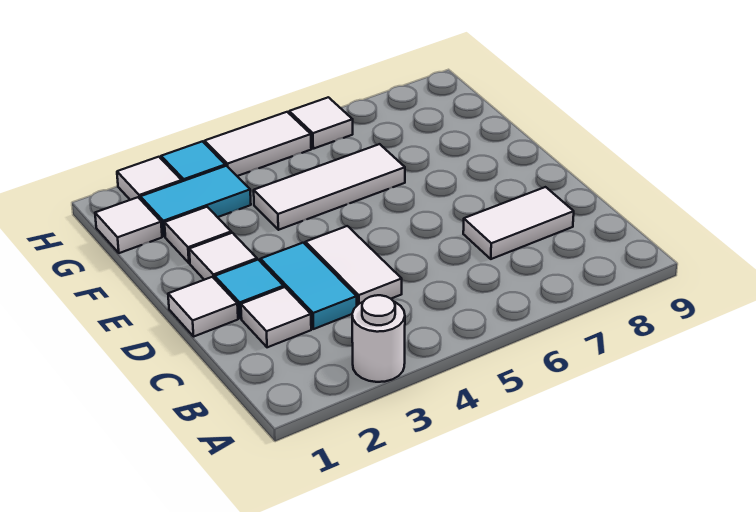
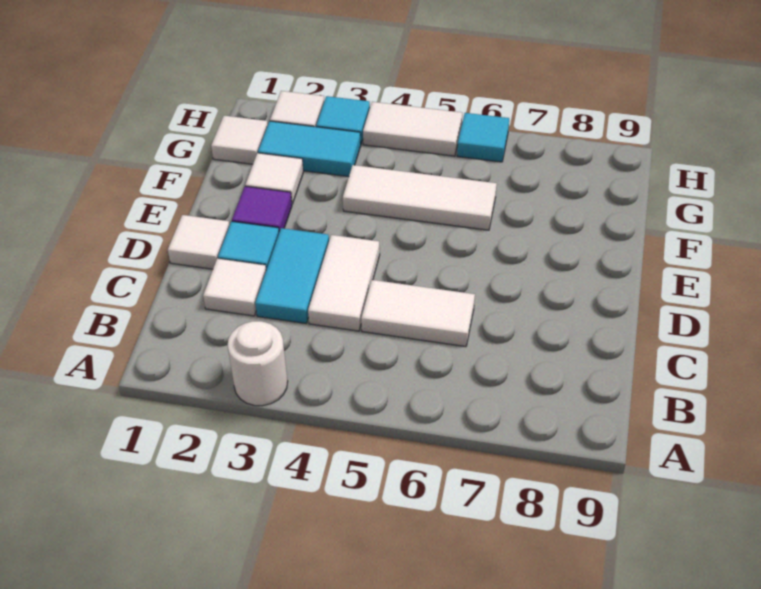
white 1x2 tile [463,187,574,259] -> white 1x2 tile moved to [361,280,475,347]
white 1x1 tile [189,233,257,280] -> purple 1x1 tile [232,186,292,232]
white 1x1 tile [289,97,353,149] -> cyan 1x1 tile [457,113,509,162]

